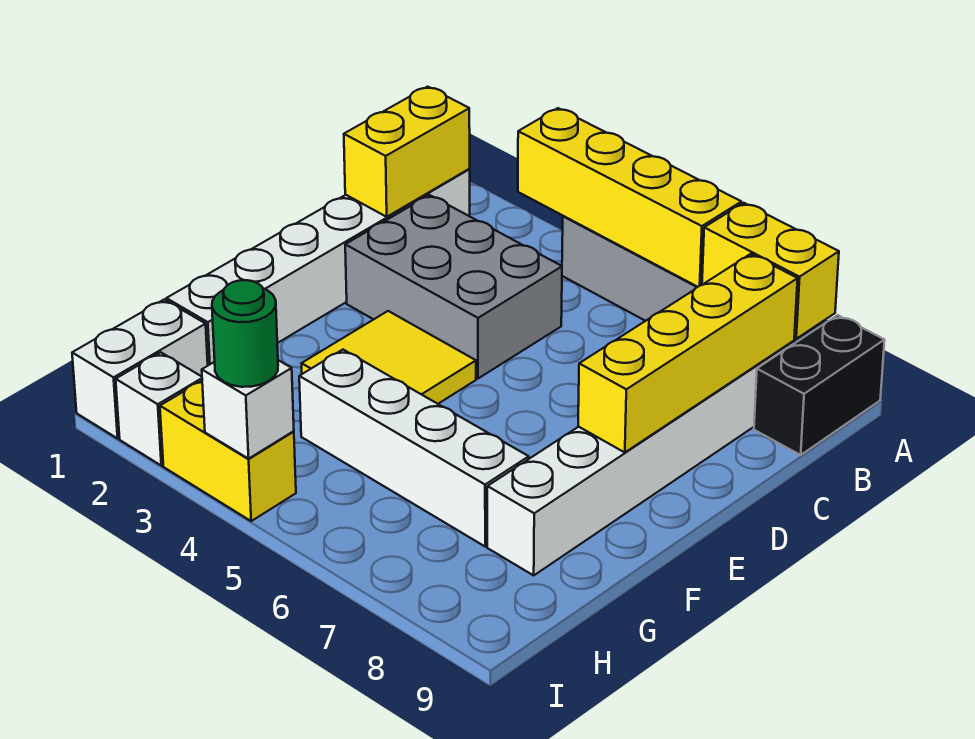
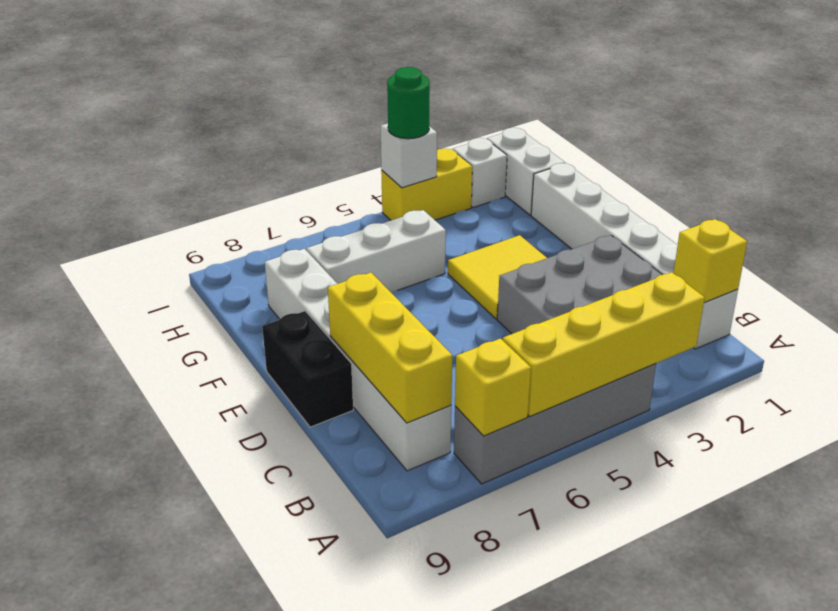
yellow 1x2 brick [702,203,839,339] -> yellow 1x1 brick [455,338,531,436]
black 1x2 brick [754,315,885,455] -> black 1x2 brick moved to [262,311,353,427]
yellow 1x2 brick [344,87,470,217] -> yellow 1x1 brick [674,219,747,303]
yellow 1x4 brick [578,254,798,453] -> yellow 1x3 brick [328,273,452,423]
white 1x4 brick [299,350,529,546] -> white 1x3 brick [306,210,446,292]

